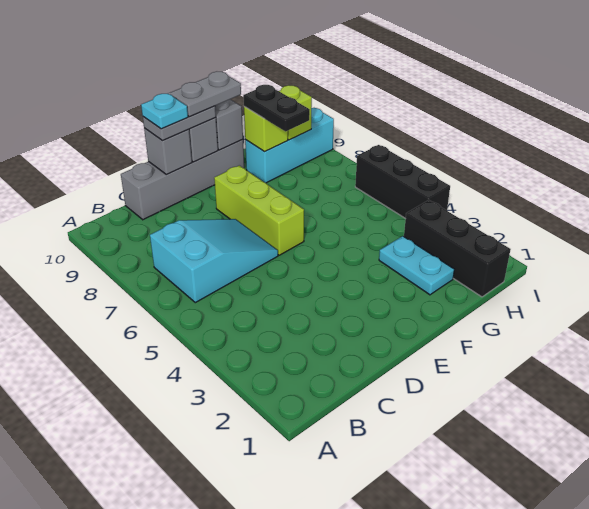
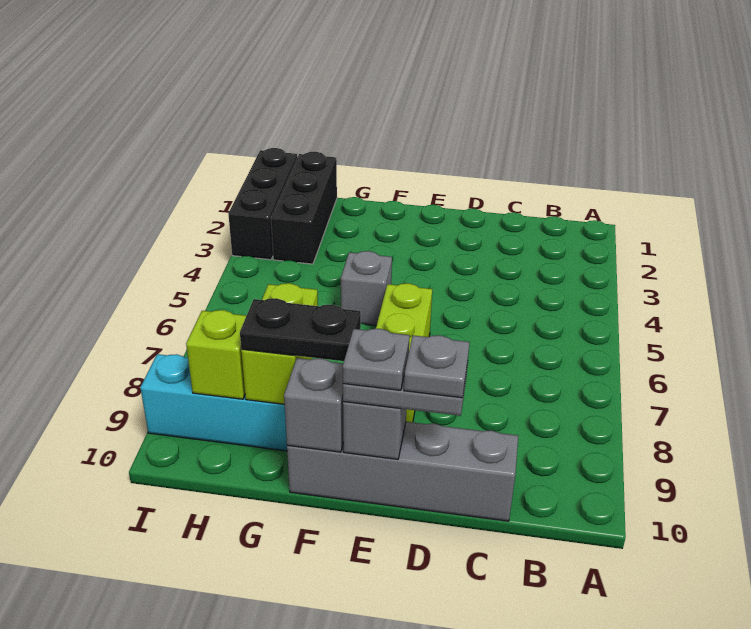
cyan 2x3 slope [150,219,278,303] -> none
grey 1x1 brick [144,128,192,175] -> grey 1x1 brick moved to [341,251,392,326]
cyan 1x1 plate [141,94,188,129] -> grey 1x1 plate [404,335,469,398]
grey 1x2 plate [169,72,241,117] -> grey 1x1 plate [343,329,410,390]
cyan 1x2 plate [379,236,454,295] -> none
black 1x2 plate [243,85,310,131] -> black 1x2 plate turned to [240,298,361,361]
lime 1x1 brick [244,107,288,152] -> lime 1x2 brick [241,283,318,404]
black 1x3 brick [355,145,450,219] -> black 1x3 brick moved to [228,148,297,260]

